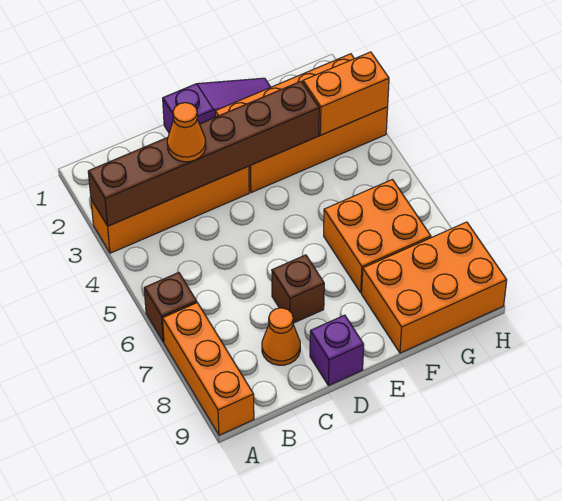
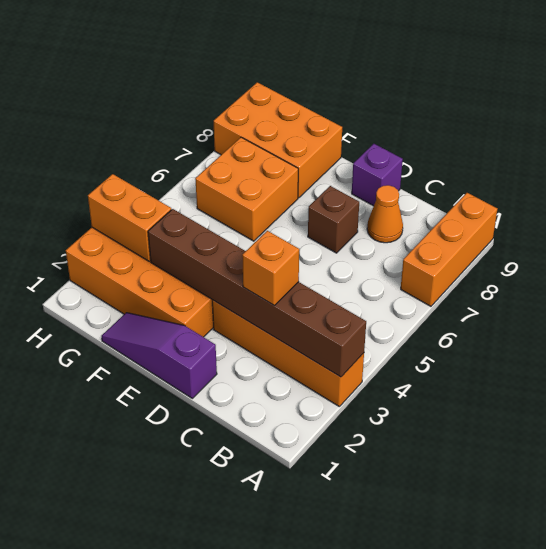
brown 1x1 brick [144,273,197,342] -> none
orange 1x1 cone [167,103,206,162] -> orange 1x1 brick [242,231,299,305]

